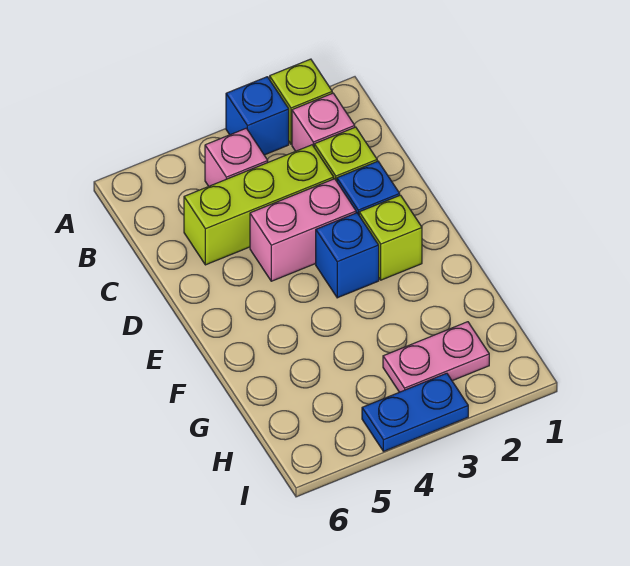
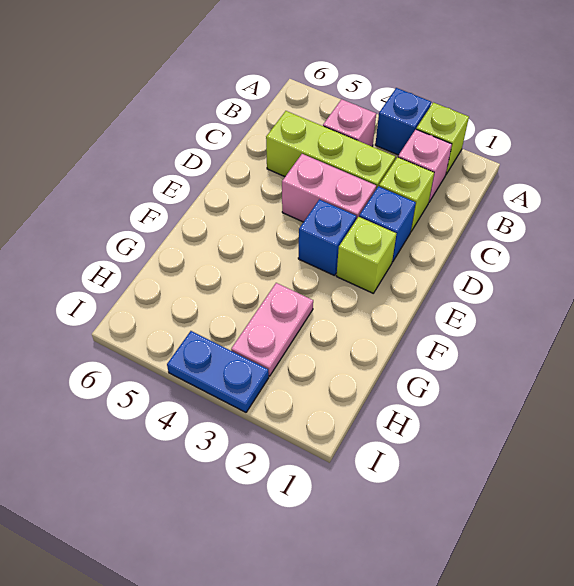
pink 1x2 plate [383,322,489,392] -> pink 1x2 plate turned to [231,283,313,376]

